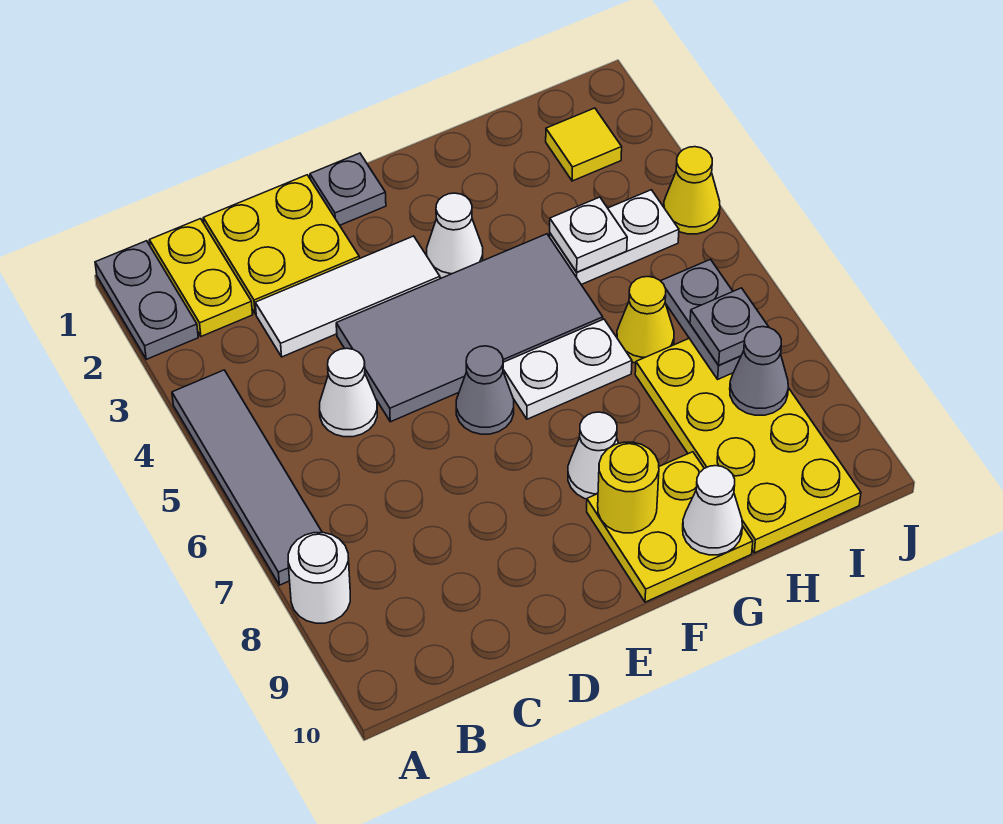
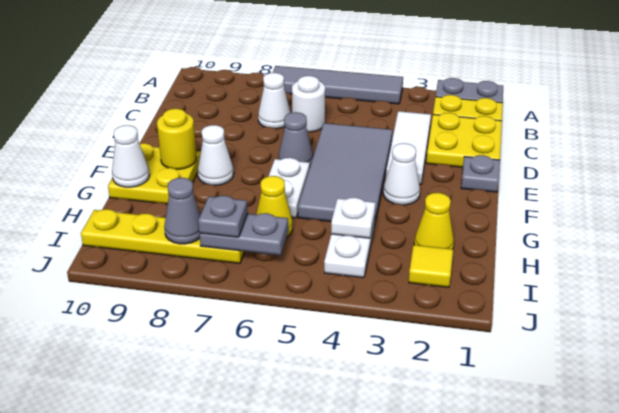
white 1x1 round brick [288,533,350,623] -> white 1x1 round brick moved to [292,76,325,132]
white 1x1 cone [319,348,377,437] -> white 1x1 cone moved to [258,73,291,129]
yellow 2x4 plate [635,338,861,553] -> yellow 1x4 plate [81,209,244,263]
yellow 1x1 cone [664,147,720,234] -> yellow 1x1 cone moved to [414,193,454,249]

